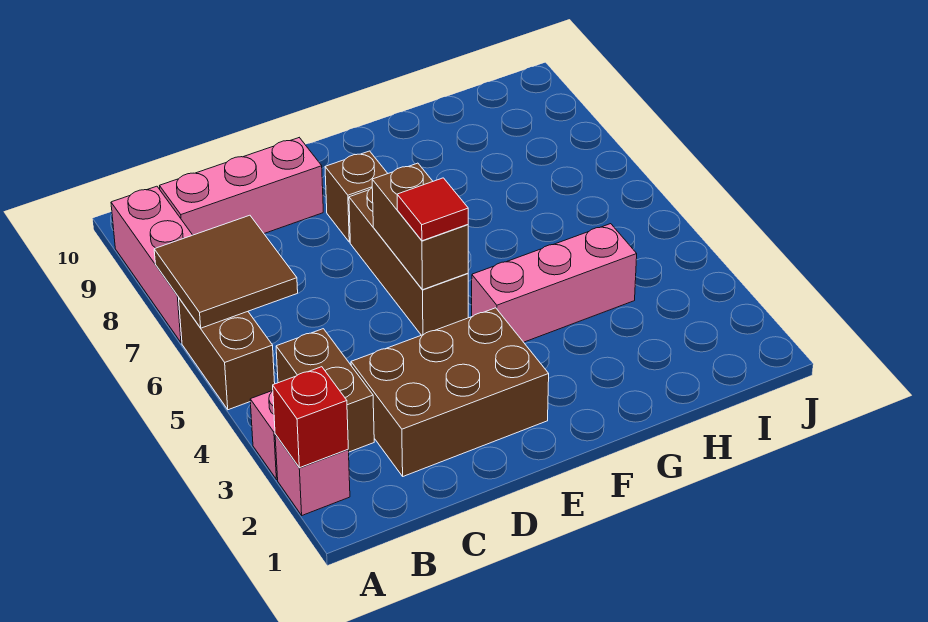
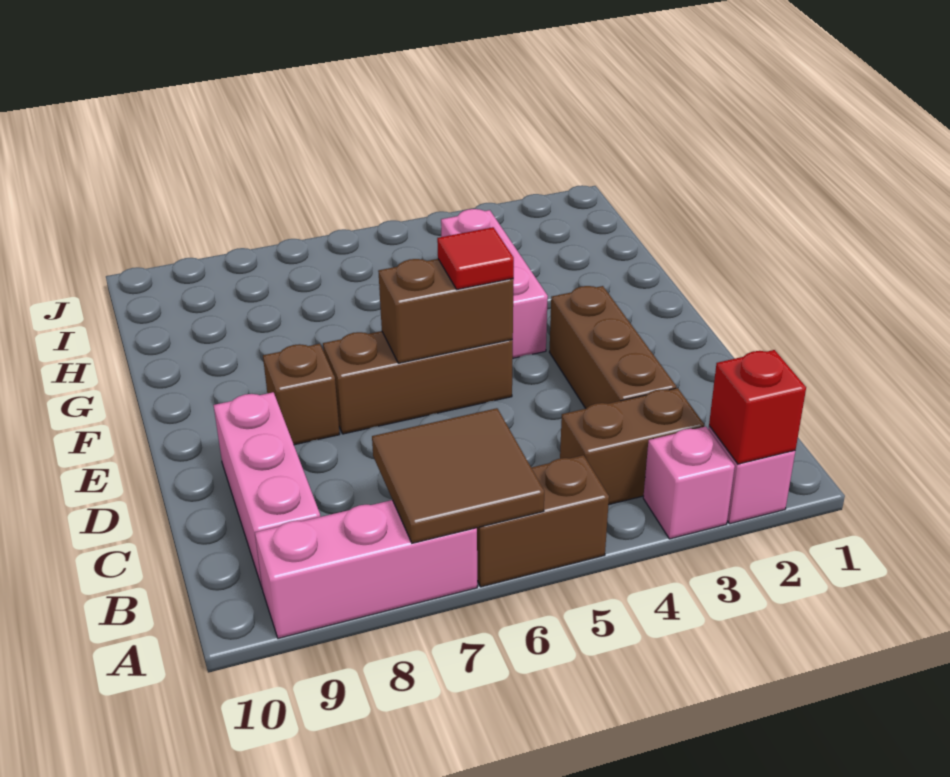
brown 2x3 brick [351,308,549,476] -> brown 1x3 brick [550,286,676,408]

